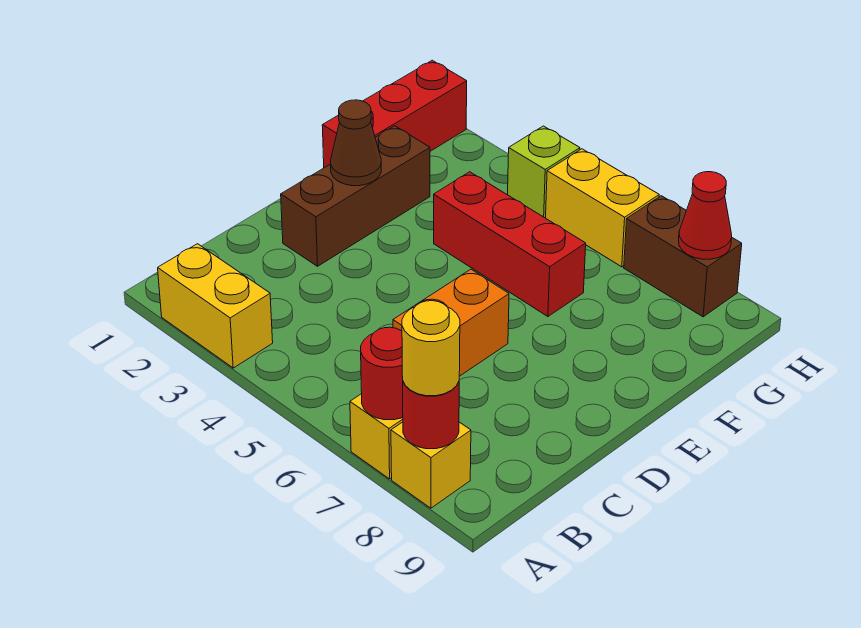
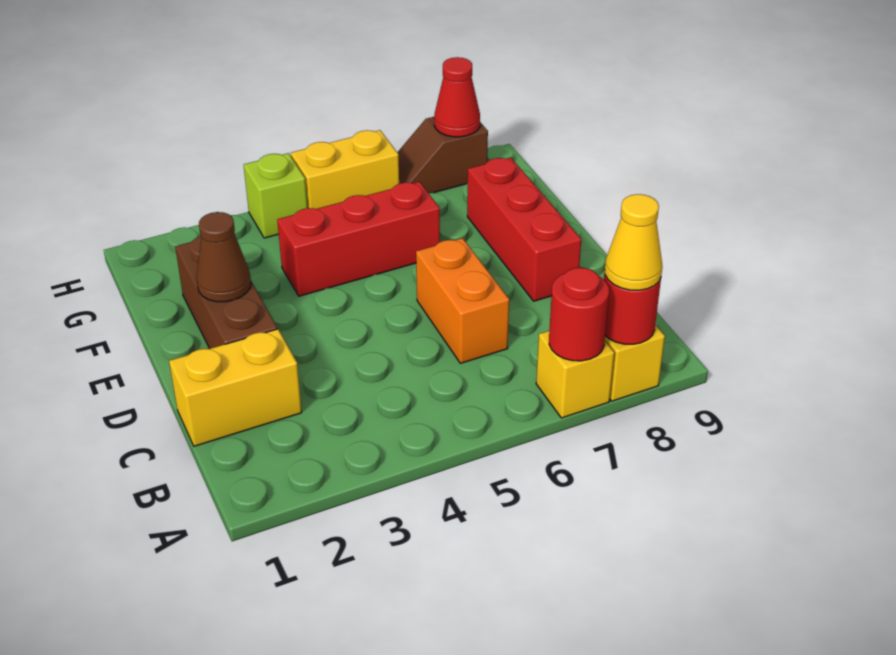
yellow 1x2 brick [158,244,273,368] -> yellow 1x2 brick moved to [169,329,302,446]
yellow 1x1 round brick [402,301,460,396] -> yellow 1x1 cone [605,194,663,290]
red 1x3 brick [322,60,467,168] -> red 1x3 brick moved to [467,157,581,301]
brown 1x2 brick [624,196,742,317] -> brown 1x2 slope [397,117,488,193]

